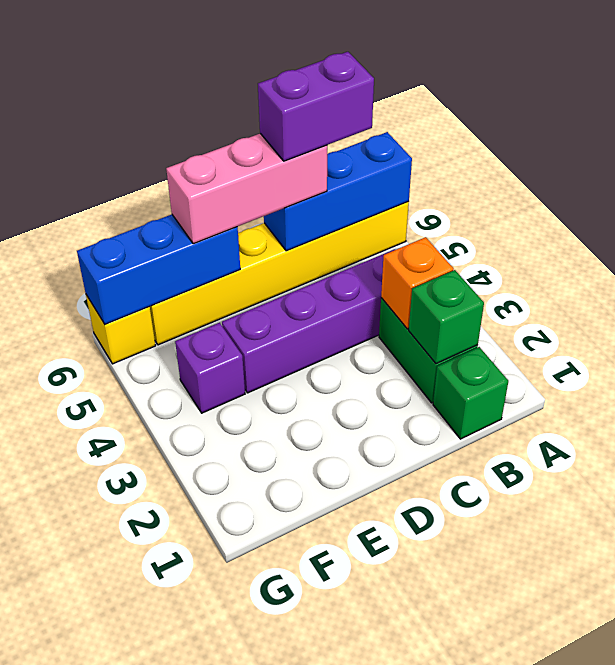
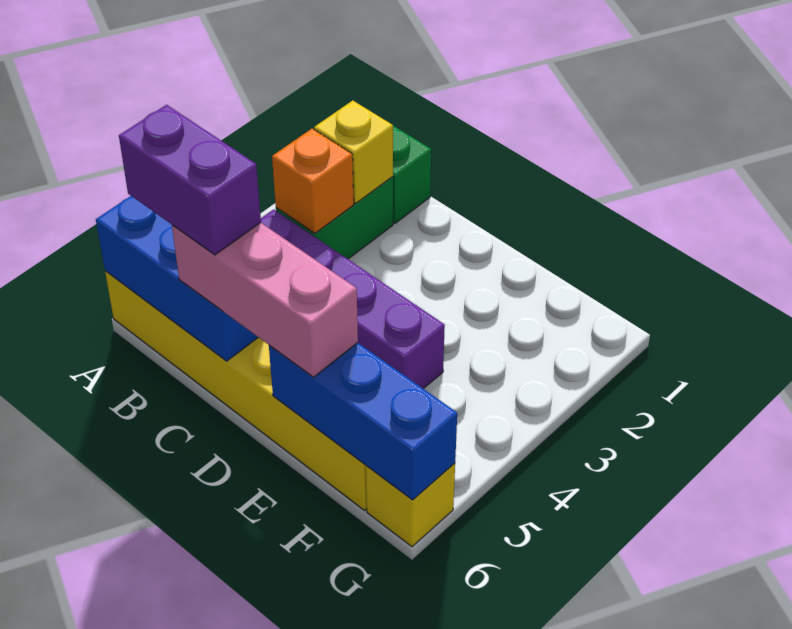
green 1x1 brick [409,270,484,364] -> yellow 1x1 brick [314,100,393,204]
purple 1x1 brick [175,323,245,413] -> none

